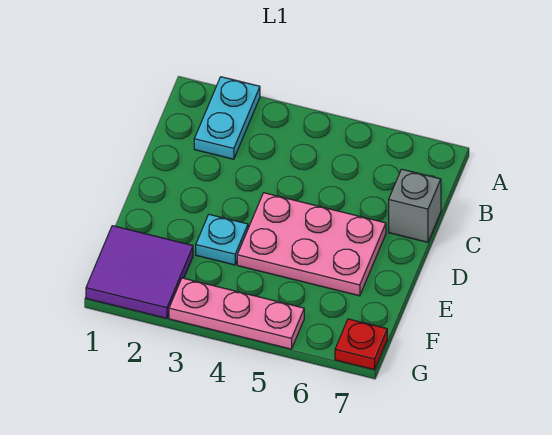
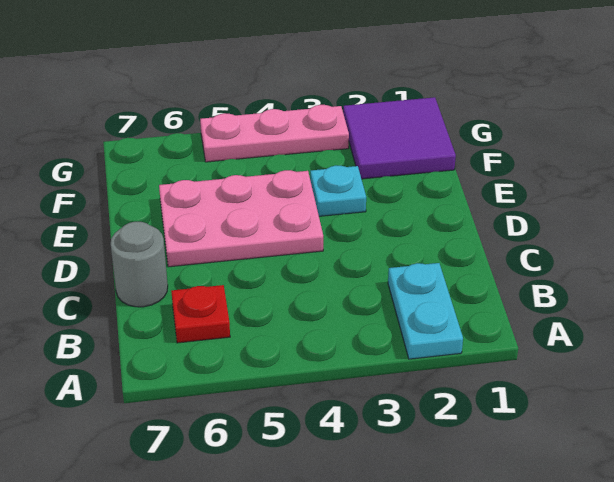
grey 1x1 brick [389,169,441,242] -> grey 1x1 round brick [111,222,168,307]
red 1x1 plate [335,319,387,370] -> red 1x1 plate moved to [171,285,230,343]

